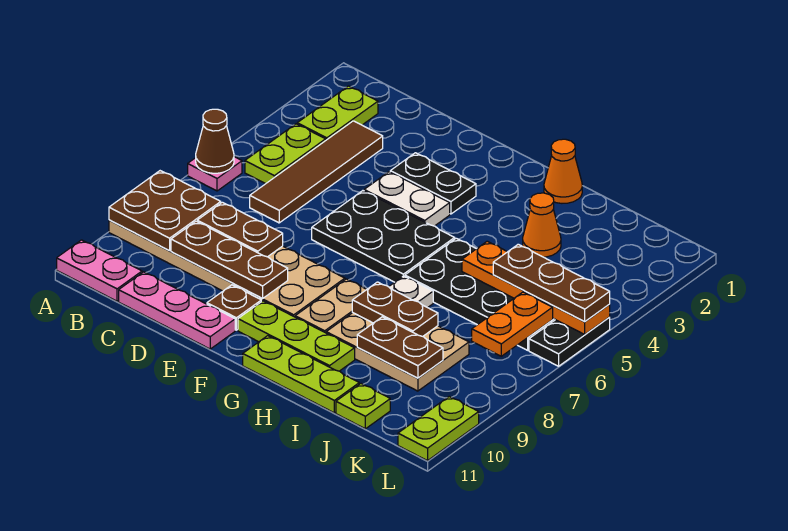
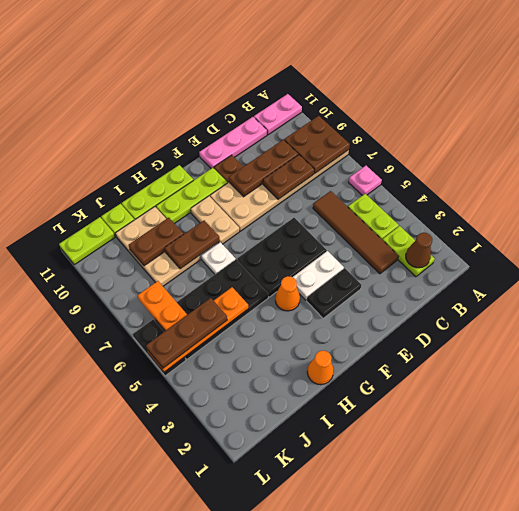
brown 1x1 cone [196,109,234,173] -> brown 1x1 cone moved to [406,233,432,268]
tan 2x3 plate [326,313,469,391] -> tan 2x3 plate turned to [115,207,200,286]
orange 1x1 cone [523,193,561,257] -> orange 1x1 cone moved to [275,276,300,311]
lime 1x2 plate [398,397,479,461] -> lime 1x2 plate turned to [59,217,115,265]

